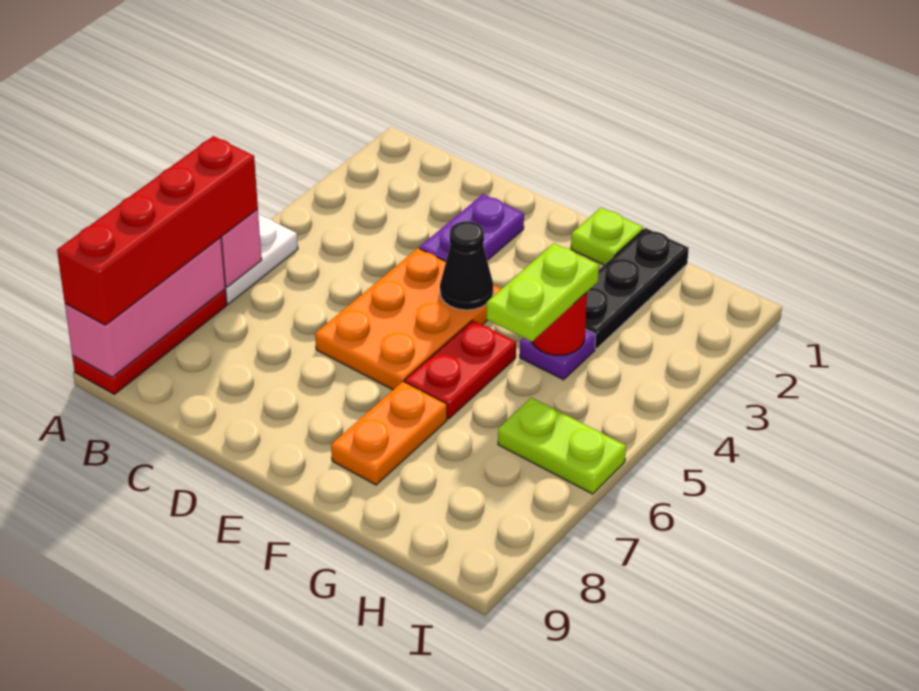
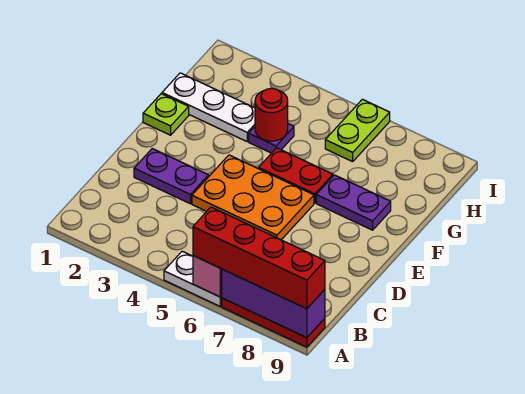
pink 1x3 brick [65,237,225,377] -> purple 1x3 brick [222,269,325,338]
black 1x1 cone [440,221,493,310] -> none
orange 1x2 plate [331,382,447,485] -> purple 1x2 plate [316,175,391,230]
black 1x3 plate [585,228,689,349] -> white 1x3 plate [162,73,255,141]
lime 1x2 plate [486,243,599,342] -> none

